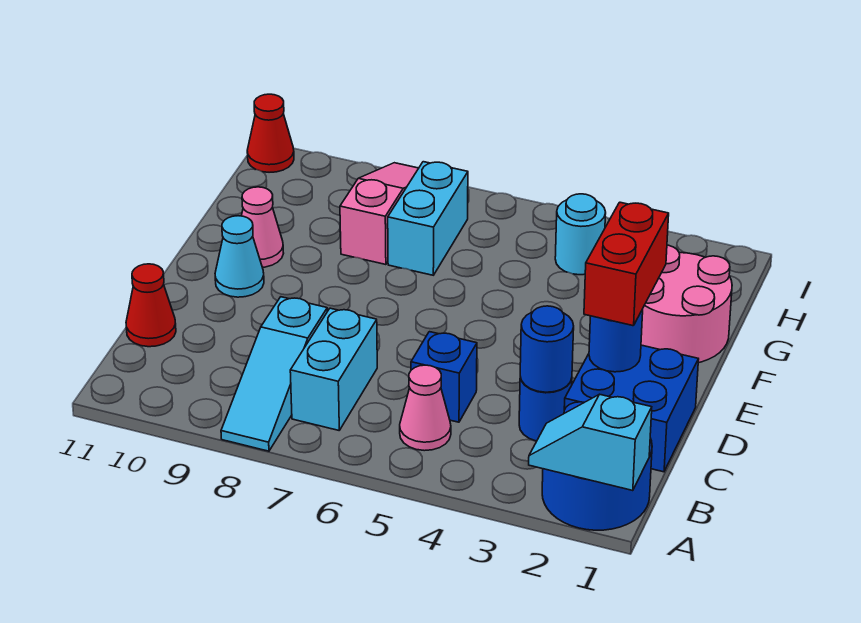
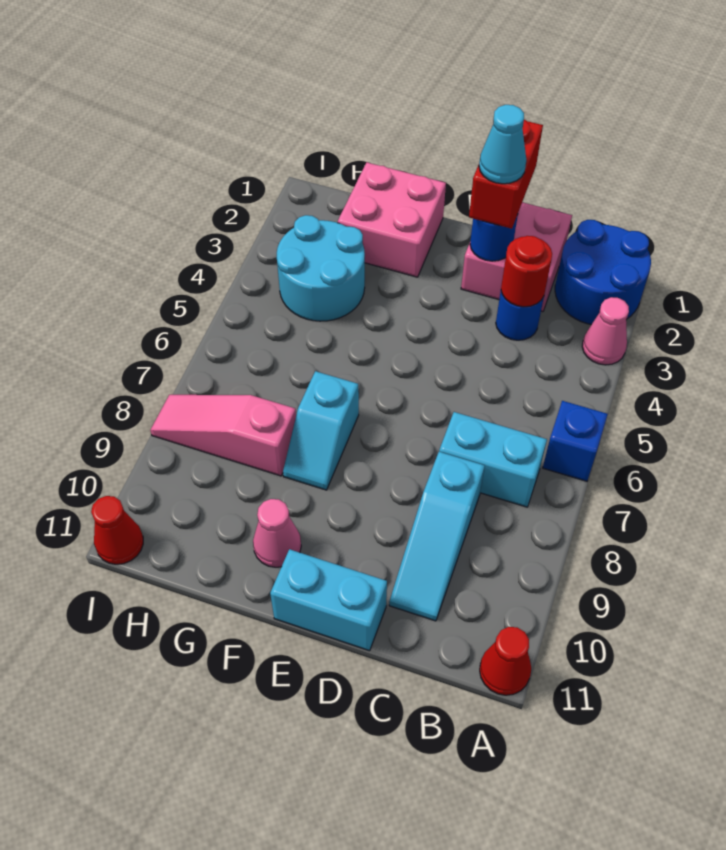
cyan 1x2 slope [529,394,652,491] -> cyan 1x2 slope moved to [283,371,359,490]
cyan 1x3 slope [221,297,327,451] -> cyan 1x3 slope turned to [389,452,485,621]
pink 1x1 cone [400,365,451,451] -> pink 1x1 cone moved to [582,297,629,365]
blue 2x2 brick [564,345,699,472] -> pink 2x2 brick [461,202,572,312]
blue 1x1 round brick [520,306,574,392] -> red 1x1 round brick [501,236,552,307]
blue 1x1 brick [411,332,477,422] -> blue 1x1 brick moved to [543,401,608,481]
red 1x1 cone [126,264,176,347] -> red 1x1 cone moved to [480,627,531,695]
red 1x2 brick [584,202,669,326] -> red 1x2 brick turned to [469,120,543,229]
cyan 1x1 cone [215,216,264,297] -> cyan 1x1 cone moved to [479,105,526,184]
pink 2x2 round brick [641,245,732,363] -> pink 2x2 brick [338,162,446,277]
cyan 1x2 brick [388,162,468,275] -> cyan 1x2 brick moved to [270,549,387,651]
cyan 1x1 round brick [555,194,606,275] -> cyan 2x2 round brick [277,215,365,321]

